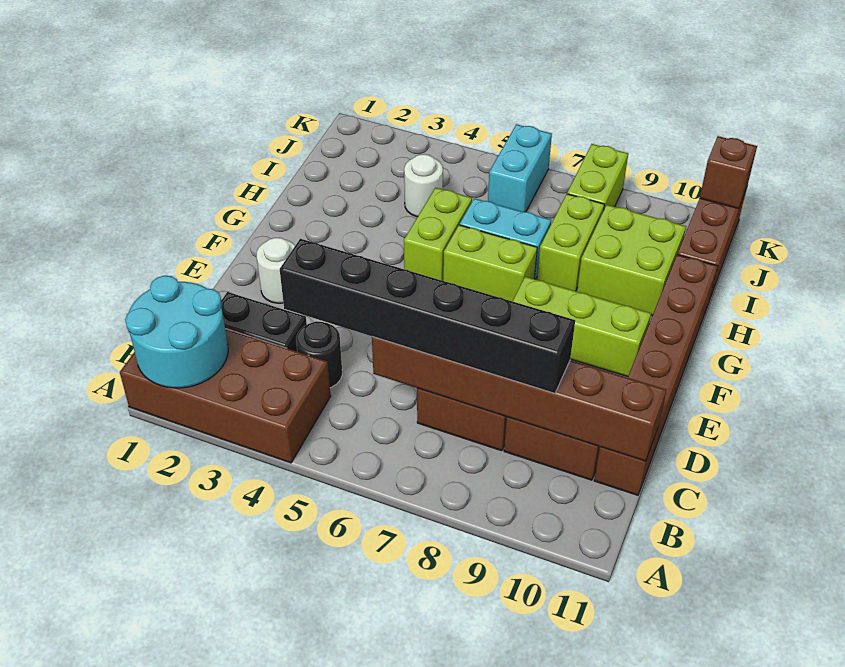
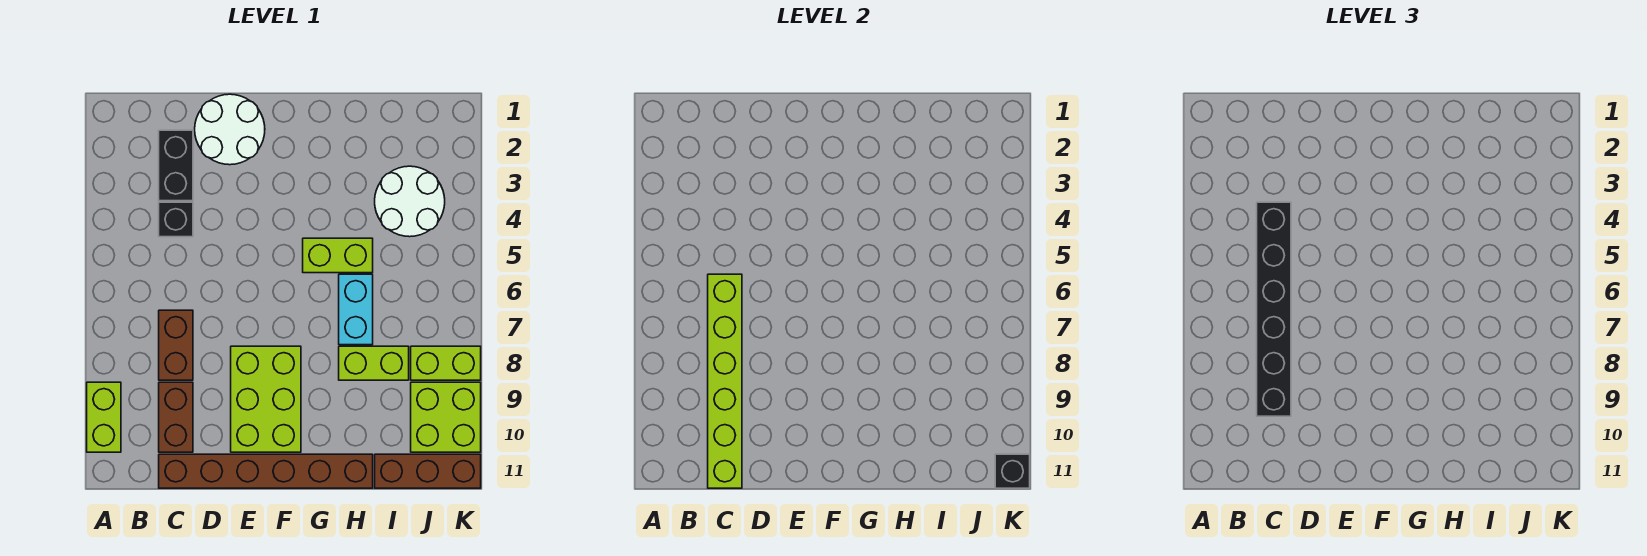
brown 2x4 brick [120,329,331,463] -> none
cyan 2x2 round brick [125,276,228,388] -> none
black 1x1 round brick [296,321,342,388] -> black 1x1 brick [159,202,193,237]
brown 1x6 brick [372,337,666,461] -> lime 1x6 brick [708,274,742,488]
white 1x1 round brick [257,238,295,303] -> white 2x2 round brick [195,94,265,165]
lime 1x3 brick [513,277,651,377] -> lime 2x3 brick [231,346,301,452]
lime 1x2 brick [443,225,537,301] -> lime 1x2 brick moved to [87,382,121,452]
lime 2x2 brick [577,205,686,316] -> lime 2x2 brick moved to [411,382,481,452]
white 1x1 round brick [404,154,443,217] -> white 2x2 round brick [375,166,445,237]
cyan 1x2 brick [488,124,552,212] -> none
brown 1x1 brick [700,136,757,209] -> black 1x1 brick [995,454,1030,488]

